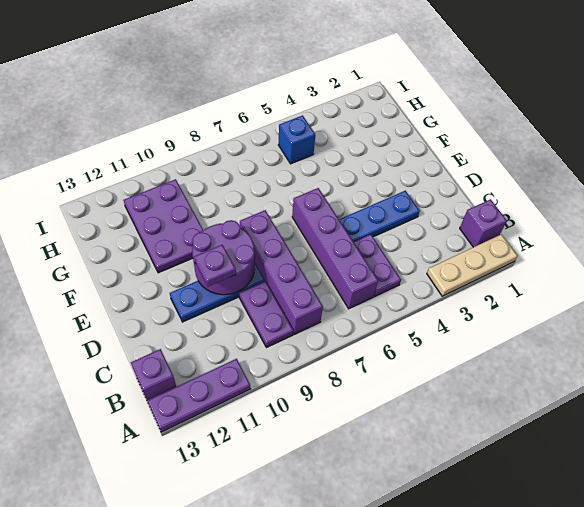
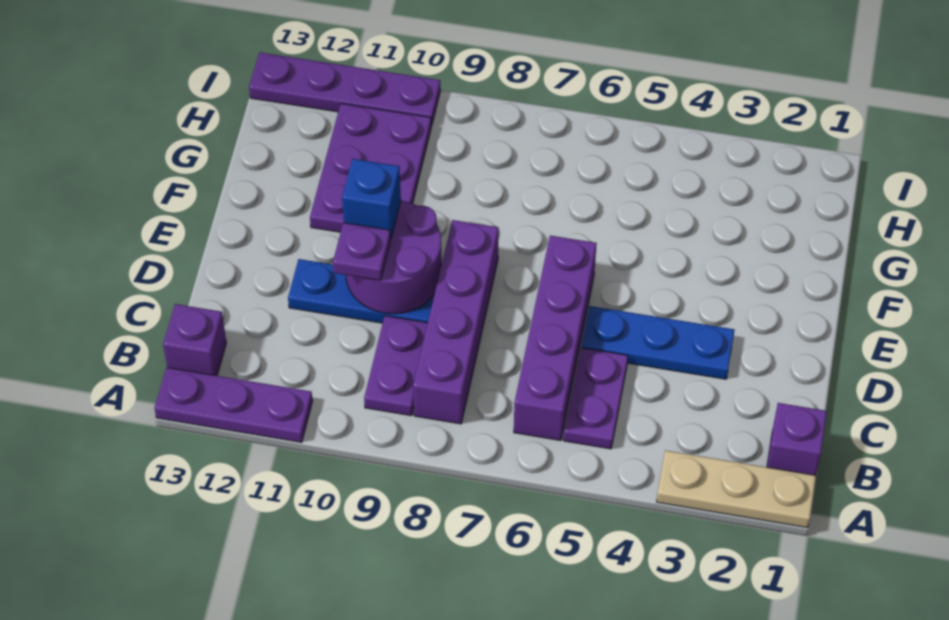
blue 1x1 brick [278,115,315,164] -> blue 1x1 brick moved to [342,159,401,238]
none -> purple 1x4 plate [249,52,441,126]

